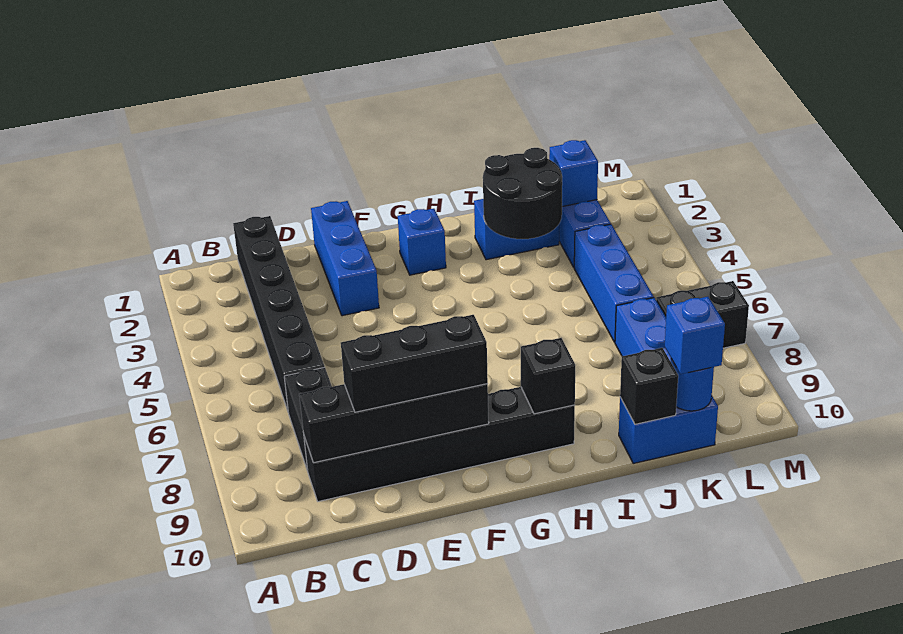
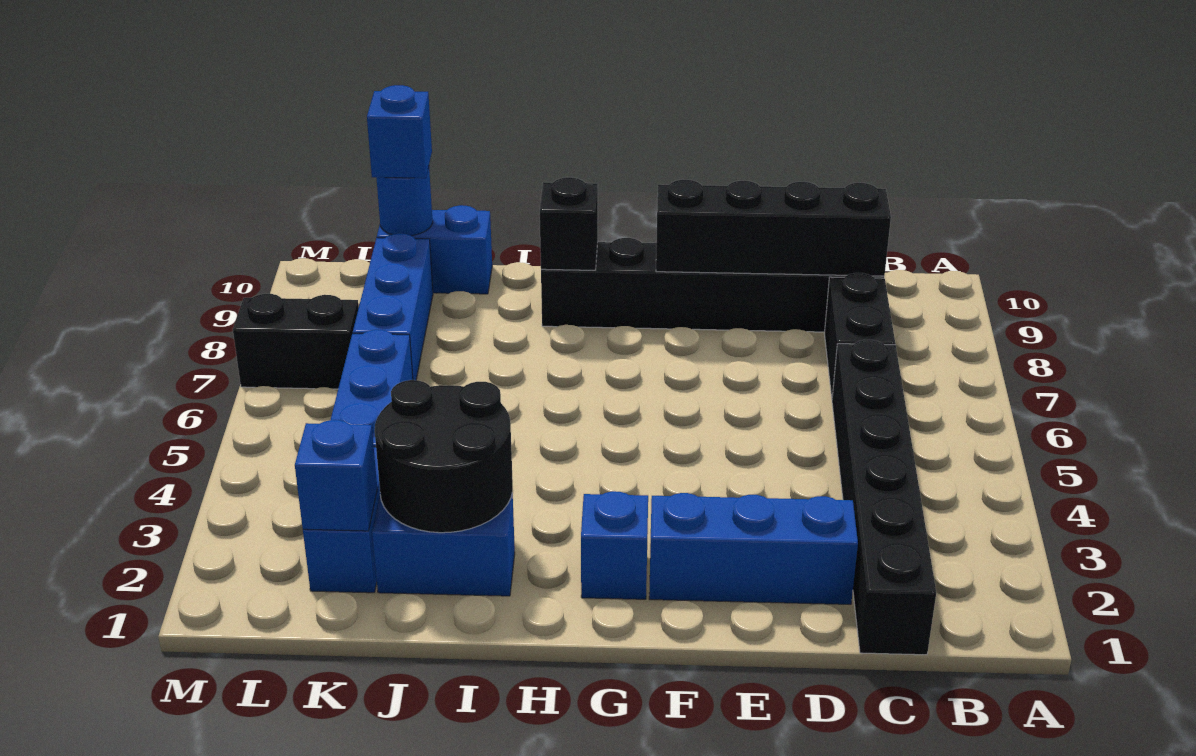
black 1x3 brick [341,315,488,412] -> none
blue 1x3 brick [311,201,379,316] -> blue 1x3 brick turned to [649,493,858,604]
black 1x1 brick [620,348,678,424] -> none

